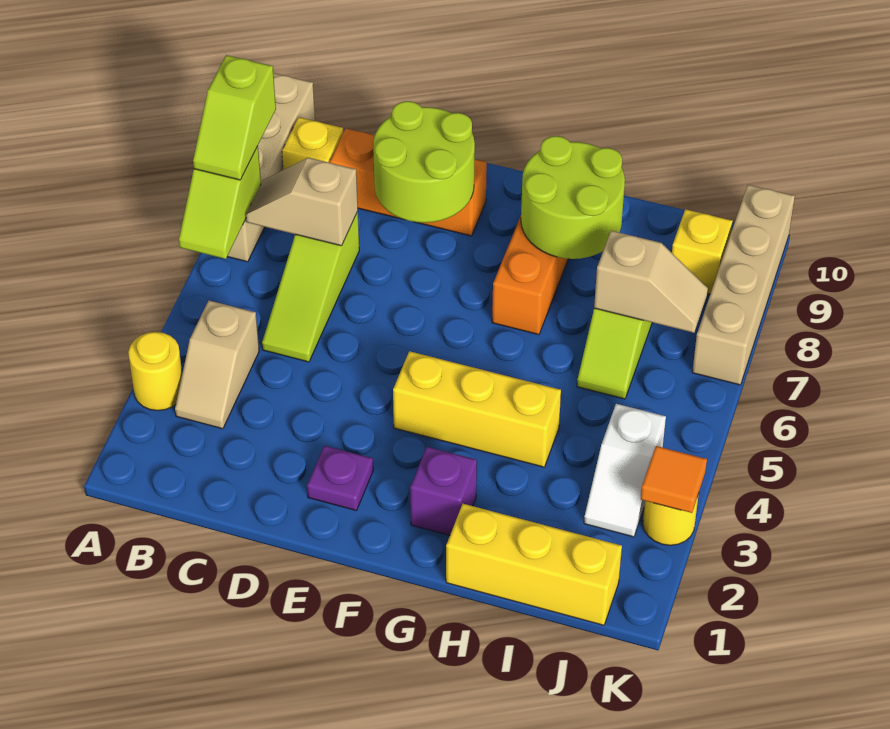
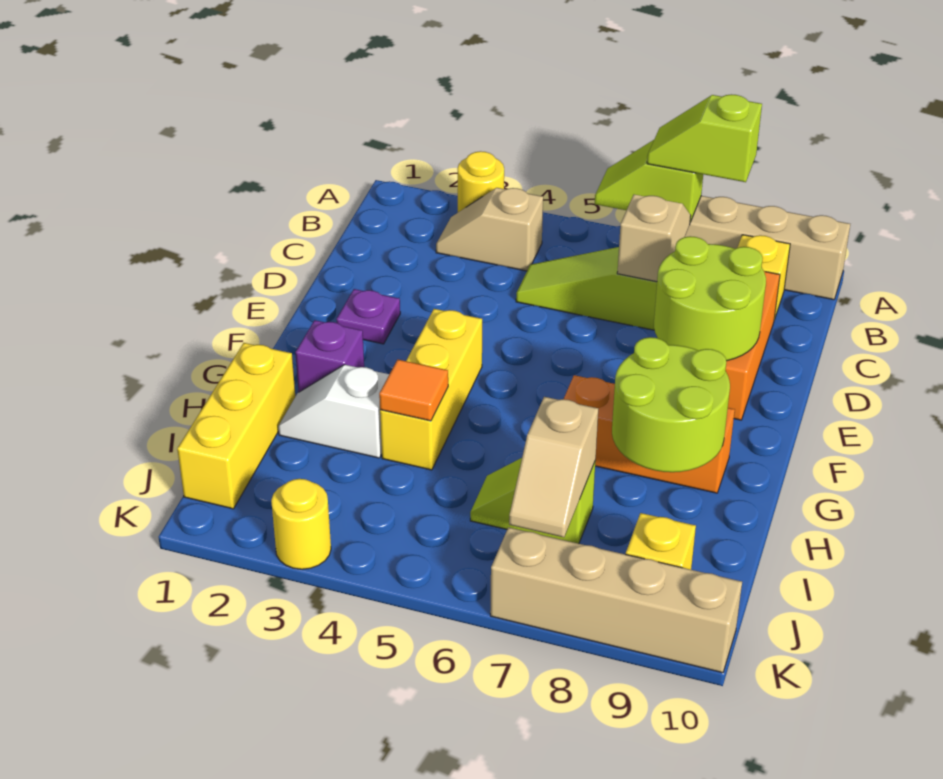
white 1x2 slope [584,404,666,537] -> white 1x2 slope moved to [278,365,389,458]
orange 1x1 tile [641,446,707,513] -> orange 1x1 tile moved to [379,360,448,421]

